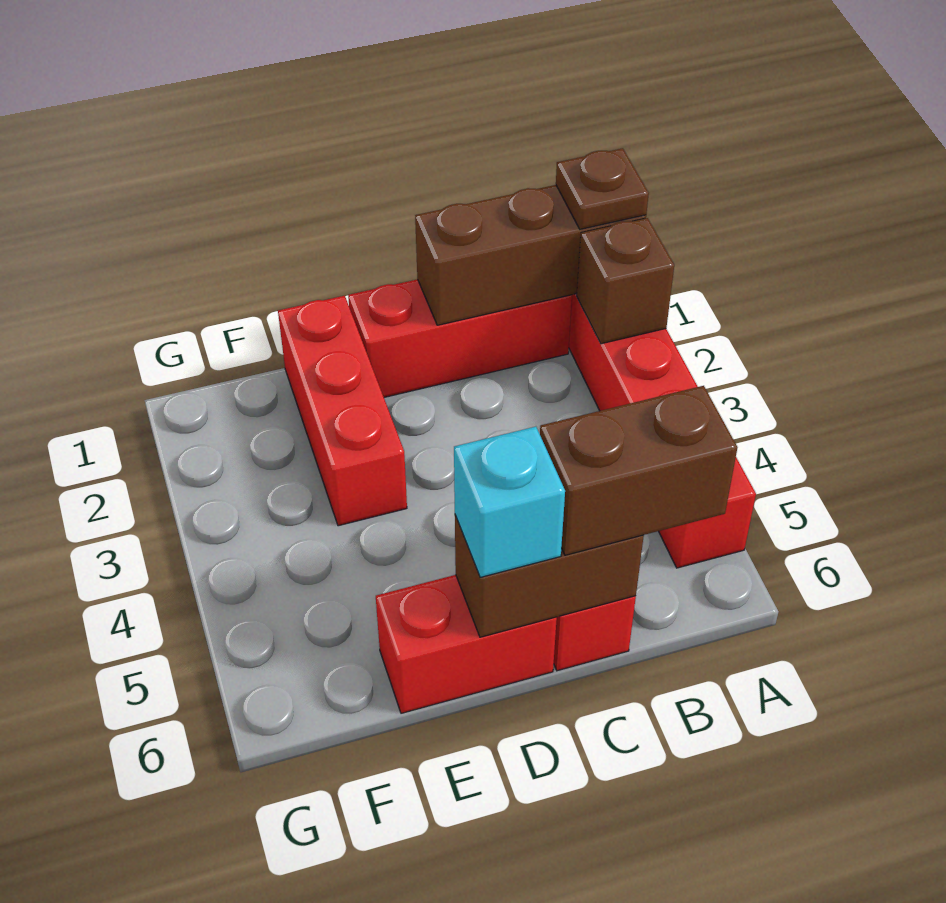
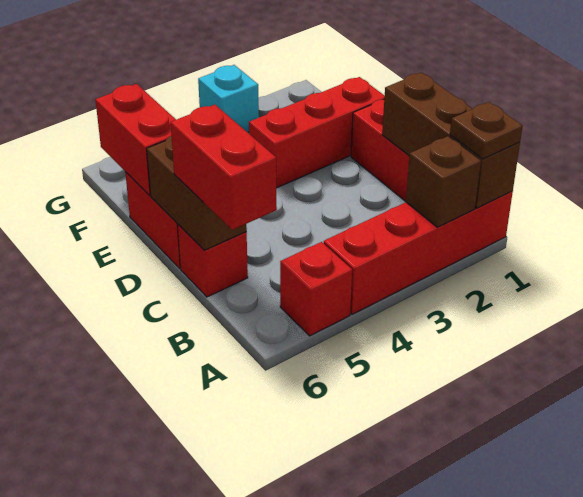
brown 1x2 brick [540,386,737,555] -> red 1x2 brick [171,105,277,230]
cyan 1x1 brick [454,427,565,577] -> cyan 1x1 brick moved to [198,65,259,133]
none -> red 1x2 brick [95,84,176,196]

